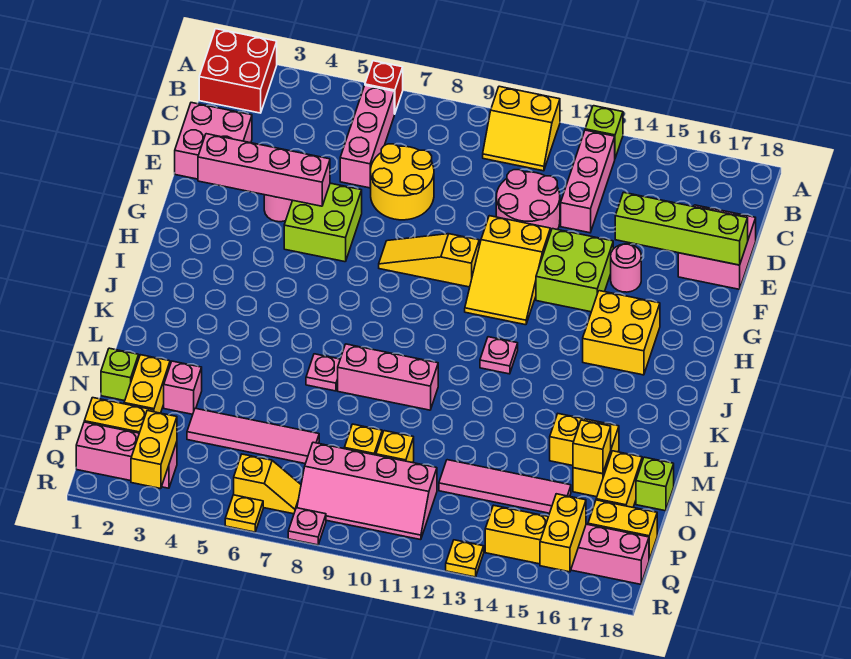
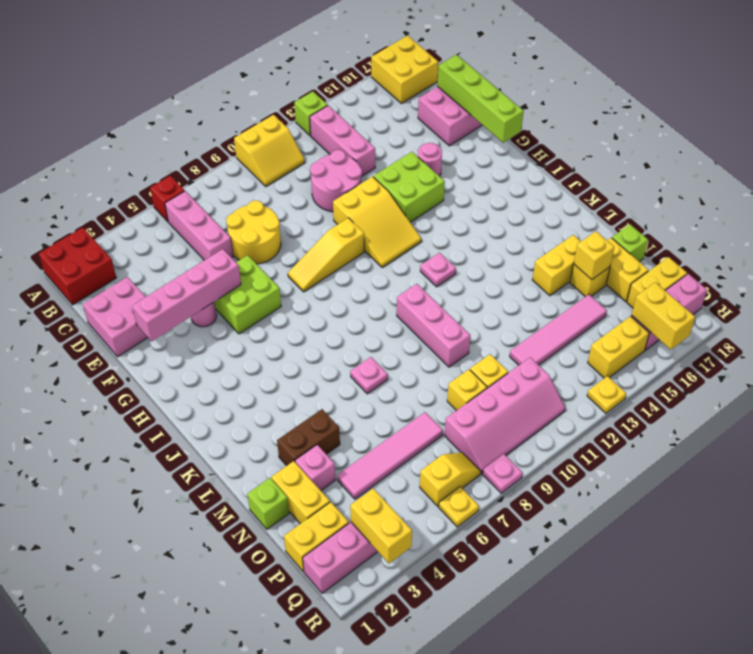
lime 1x4 brick [615,192,748,265] -> lime 1x4 brick turned to [437,55,524,143]
yellow 2x2 brick [583,291,660,375] -> yellow 2x2 brick moved to [371,36,438,104]
pink 1x3 brick [338,344,438,410] -> pink 1x3 brick turned to [397,284,470,367]
none -> brown 1x2 brick [277,409,340,466]

